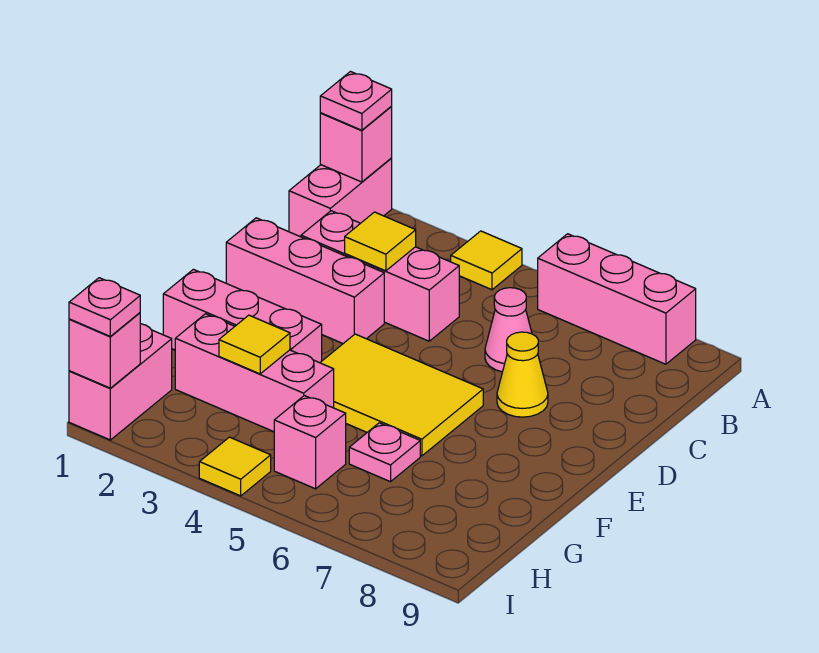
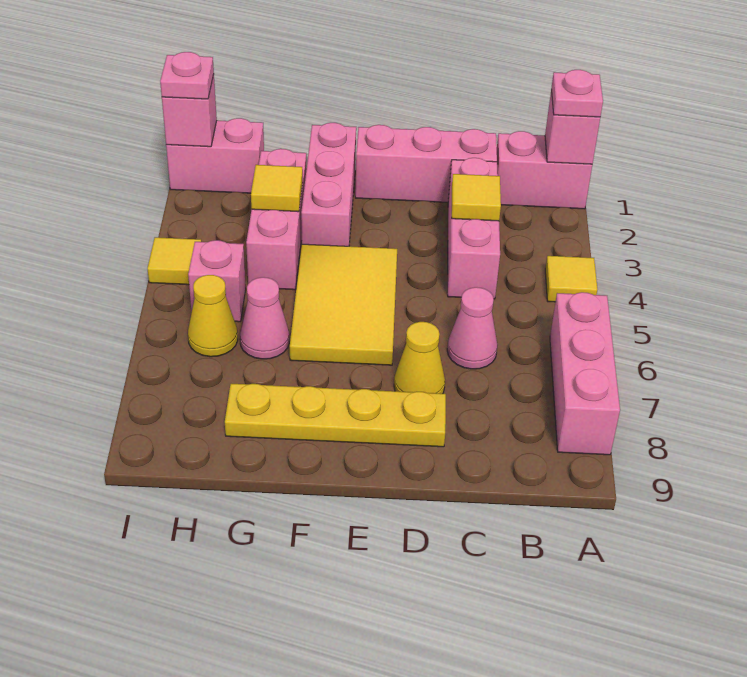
pink 1x3 brick [226,218,384,343] -> pink 1x3 brick turned to [355,125,497,202]
none -> yellow 1x4 plate [225,384,446,447]
pink 1x1 plate [349,423,420,482] -> pink 1x1 cone [240,277,289,359]
none -> yellow 1x1 cone [188,275,238,357]

